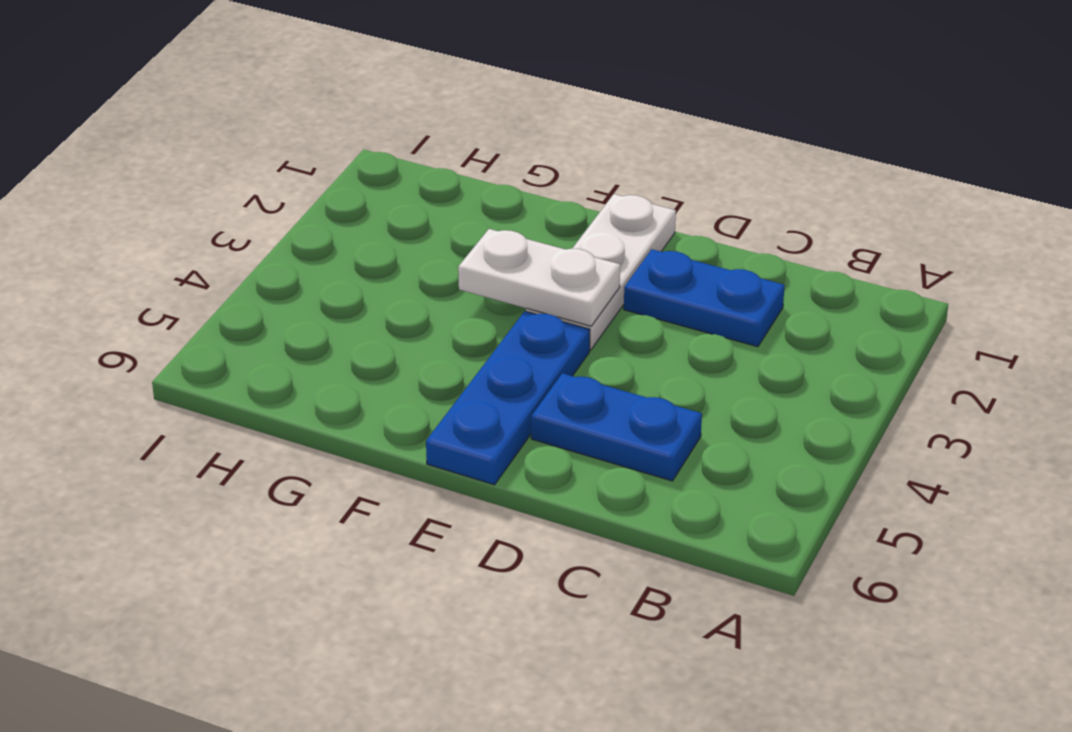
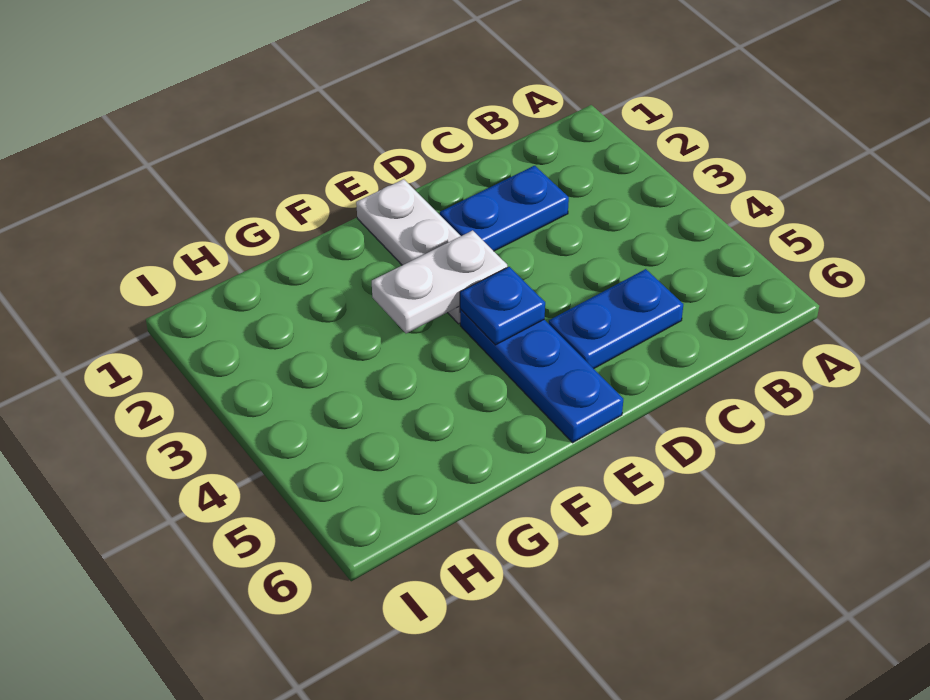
none -> blue 1x1 plate [460,267,545,345]

